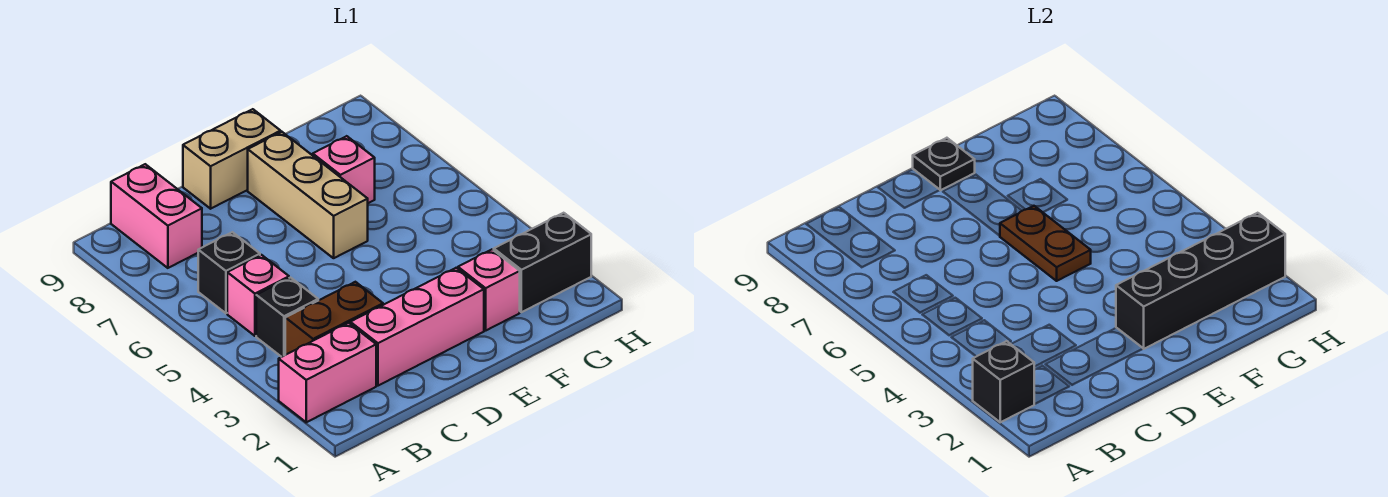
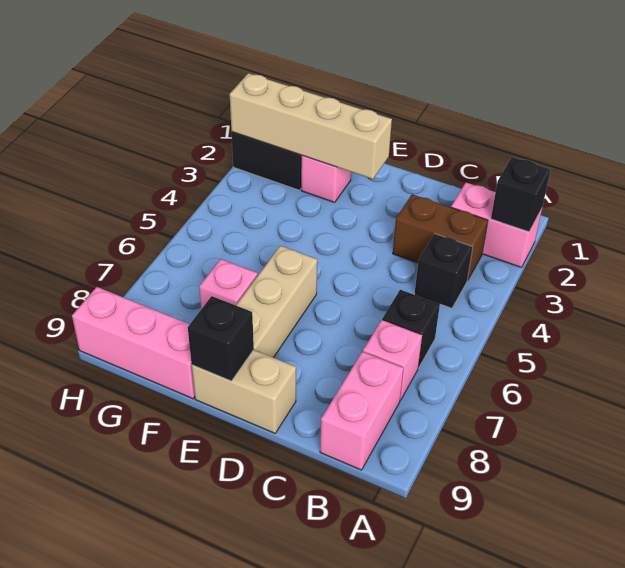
pink 1x1 brick [227,255,289,336] -> pink 1x1 brick moved to [363,320,422,400]
pink 1x3 brick [350,268,484,386] -> pink 1x3 brick moved to [72,287,195,399]
black 1x4 brick [1116,213,1285,349] -> tan 1x4 brick [230,73,392,179]
brown 1x2 plate [1000,206,1091,281] -> none
black 1x1 plate [913,138,975,190] -> black 1x1 brick [188,296,254,381]

